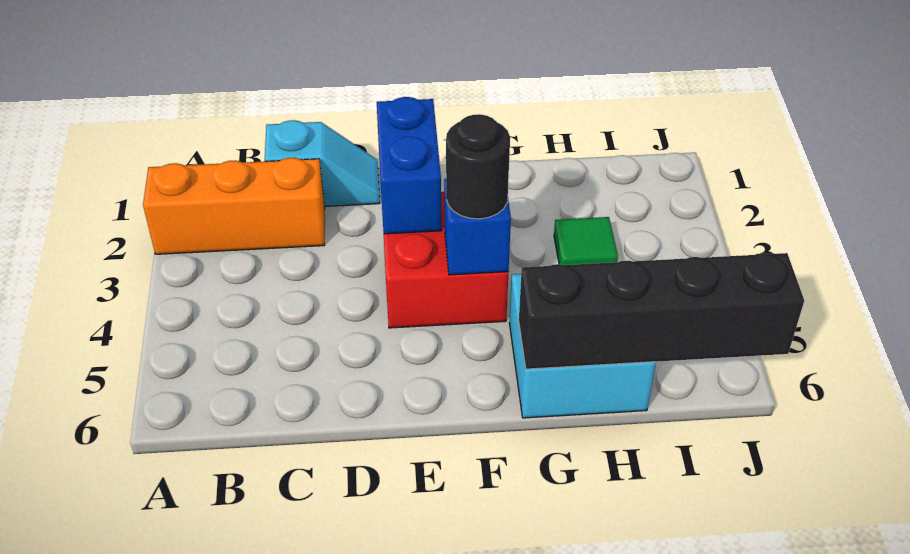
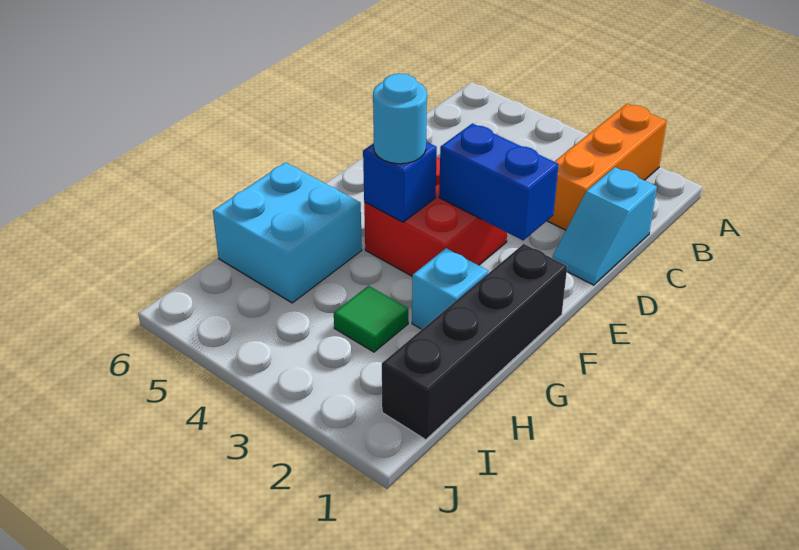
black 1x1 round brick [446,114,510,219] -> cyan 1x1 round brick [373,74,427,164]
none -> cyan 1x1 brick [412,248,488,329]
black 1x4 brick [519,253,804,369] -> black 1x4 brick moved to [382,244,567,440]

